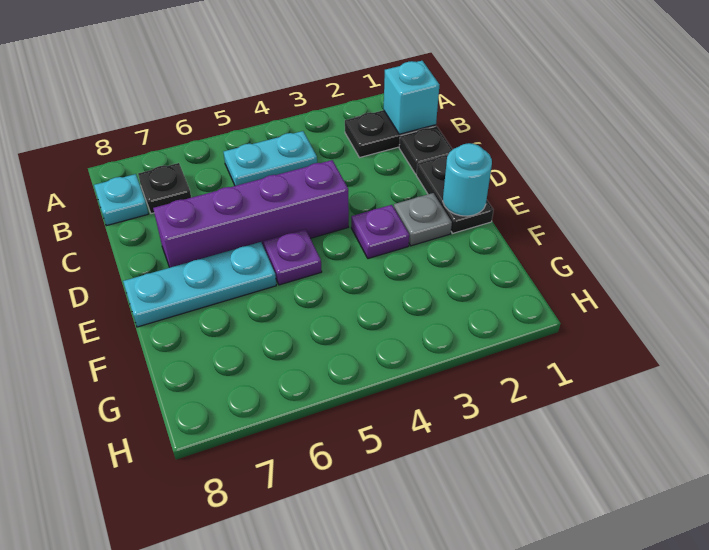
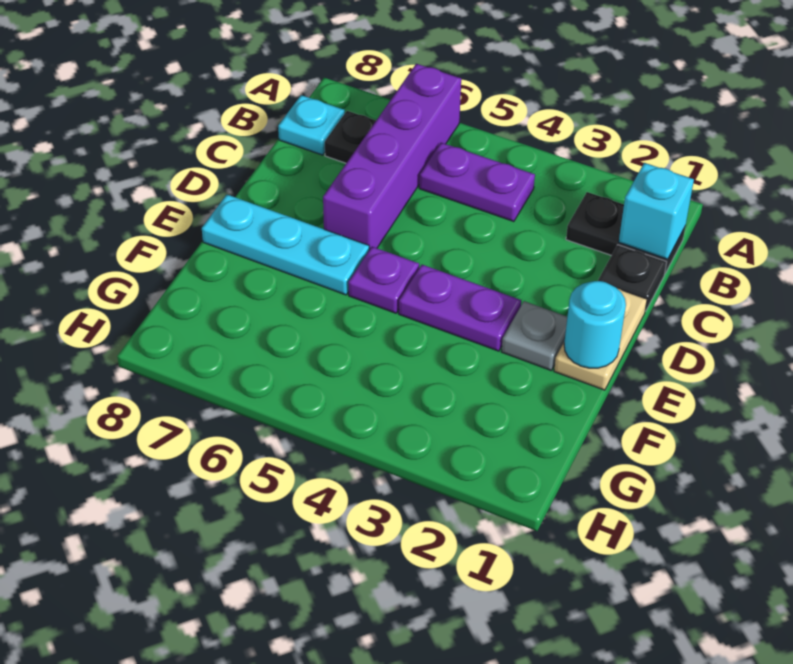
cyan 1x2 plate [224,131,317,186] -> purple 1x2 plate [419,143,535,222]
black 1x2 plate [416,155,493,233] -> tan 1x2 plate [554,289,647,390]
purple 1x4 brick [153,160,349,267] -> purple 1x4 brick turned to [323,64,461,250]
purple 1x1 plate [351,205,409,259] -> purple 1x2 plate [399,265,521,351]

